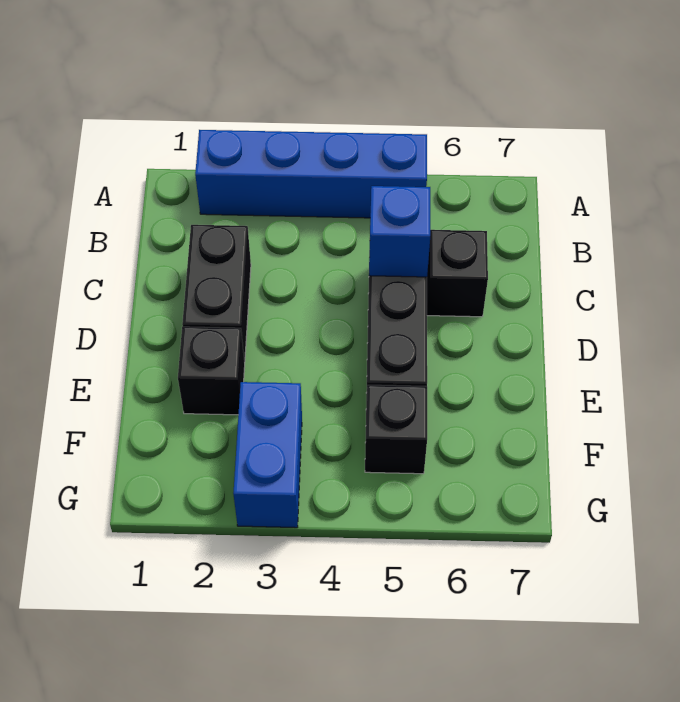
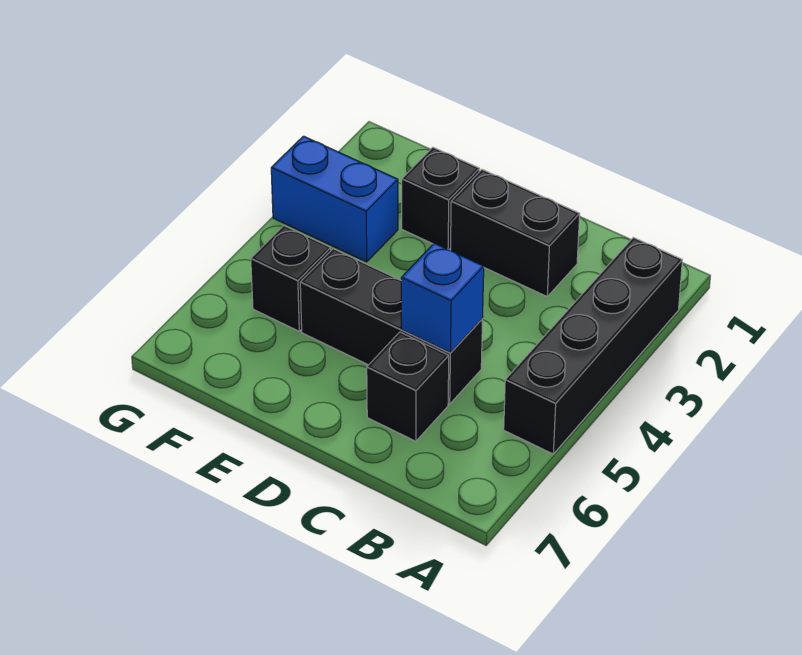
blue 1x4 brick [195,130,427,218] -> black 1x4 brick [504,238,682,454]

